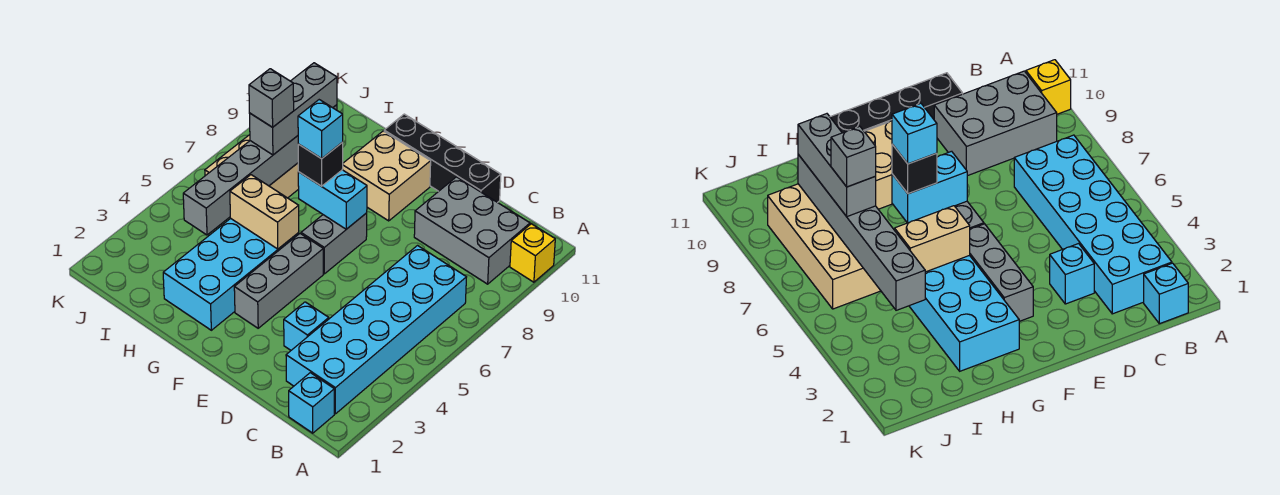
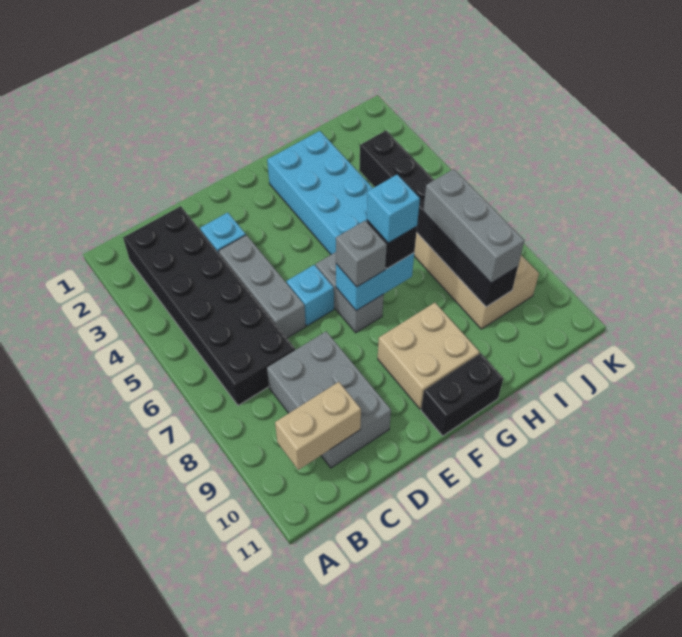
yellow 1x1 brick [510,224,555,282] -> none
cyan 1x1 brick [289,373,334,433] -> cyan 1x1 brick moved to [287,265,334,326]
cyan 2x6 brick [286,246,466,414] -> black 2x6 brick [123,206,295,406]
grey 2x3 brick [414,177,530,284] -> grey 2x3 brick turned to [267,332,391,468]
black 1x4 brick [384,114,501,203] -> black 1x2 brick [421,353,503,436]
grey 1x3 brick [234,234,323,328] -> grey 1x3 brick moved to [219,235,306,338]
tan 1x2 brick [230,175,299,249] -> tan 1x2 brick moved to [275,382,361,470]
grey 1x6 brick [183,105,337,235] -> black 1x6 brick [359,131,518,307]
grey 1x1 brick [249,69,294,127] -> grey 1x1 brick moved to [336,221,387,287]

